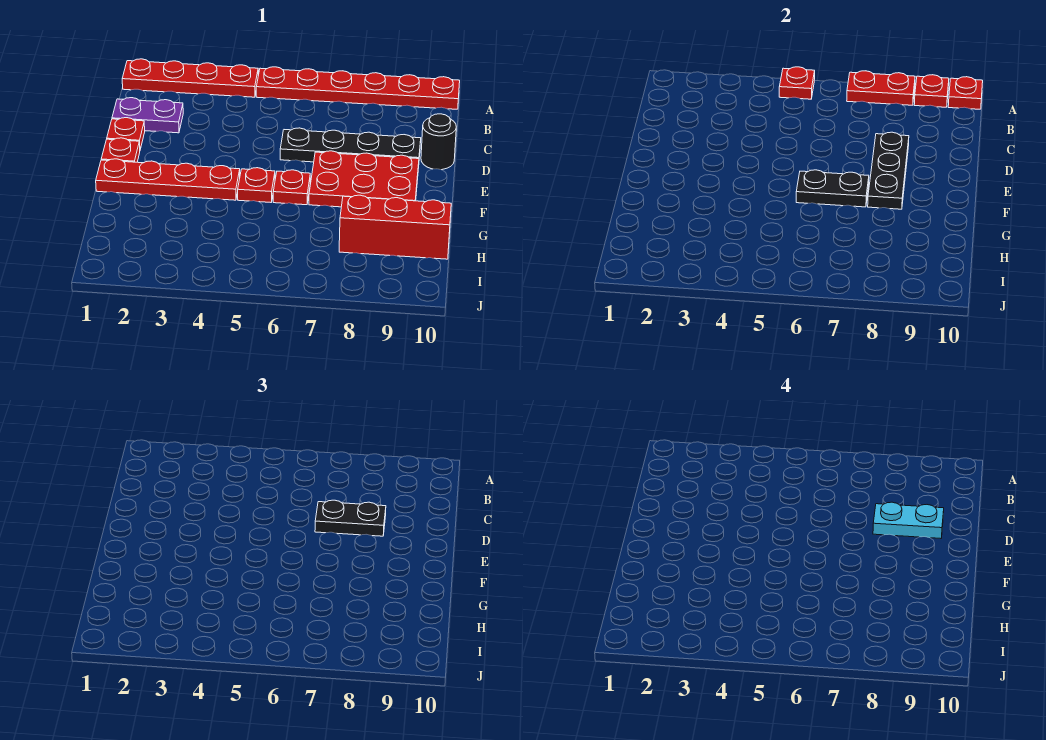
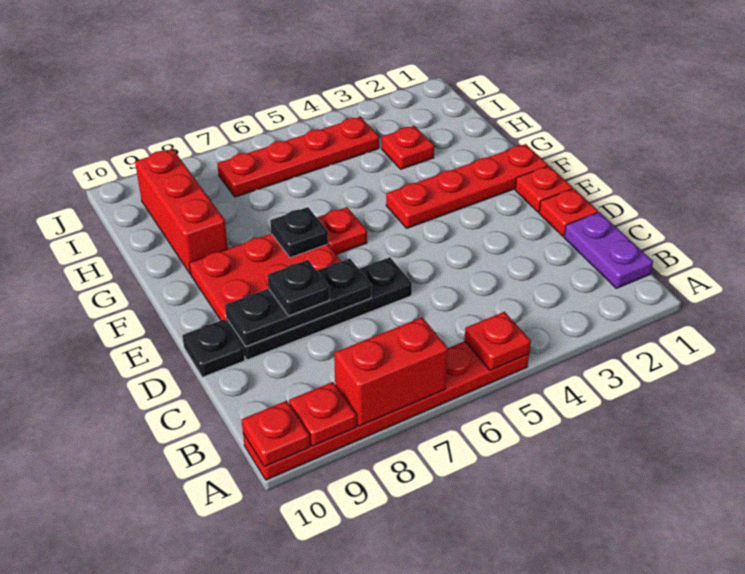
red 1x4 plate [122,59,258,97] -> red 1x4 plate moved to [217,117,379,197]
red 1x2 plate [847,71,915,105] -> red 1x2 brick [334,317,448,427]
purple 1x2 plate [112,98,183,133] -> purple 1x2 plate turned to [564,212,653,288]
black 1x2 plate [315,500,386,536] -> black 1x1 plate [267,260,329,316]
black 1x3 plate [868,132,909,209] -> black 1x3 plate turned to [225,259,371,346]
cyan 1x2 plate [873,502,944,538] -> none
black 1x1 round brick [421,114,456,170] -> black 1x1 plate [182,320,245,377]
red 1x1 plate [238,168,275,202] -> red 1x1 plate moved to [382,126,434,169]
black 1x2 plate [796,170,869,207] -> black 1x1 plate [270,207,328,258]
red 1x3 brick [339,195,451,259] -> red 1x3 brick turned to [135,149,228,274]

